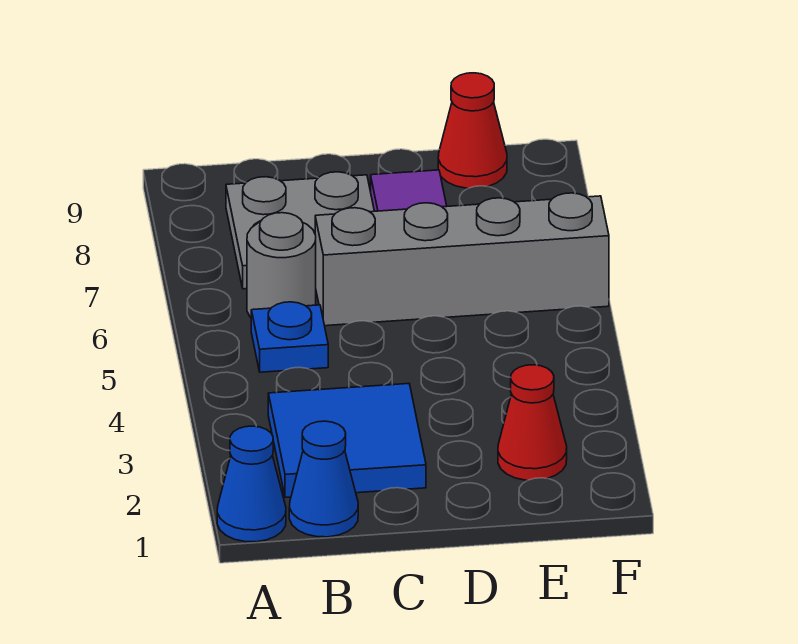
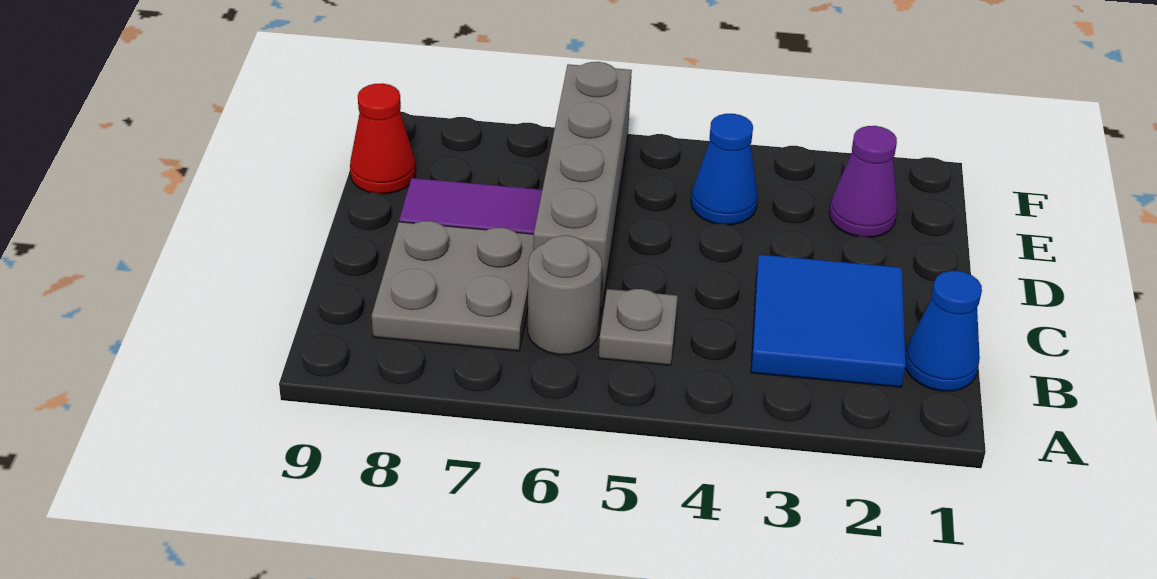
blue 1x1 cone [217,426,286,542] -> blue 1x1 cone moved to [691,114,758,225]
blue 1x1 plate [251,302,328,372] -> grey 1x1 plate [599,289,678,365]
red 1x1 cone [498,365,567,480] -> purple 1x1 cone [829,126,897,237]

